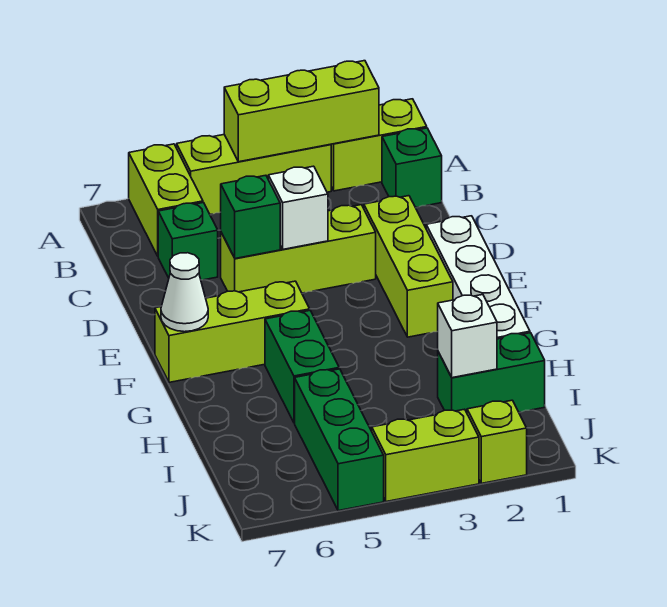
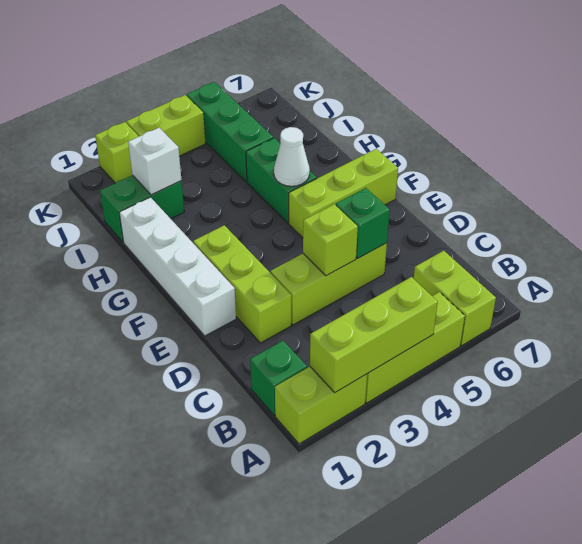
green 1x1 brick [158,203,218,280] -> none
white 1x1 brick [268,166,328,249] -> lime 1x1 brick [303,204,358,276]
white 1x1 cone [161,253,208,332] -> white 1x1 cone moved to [274,127,310,186]

